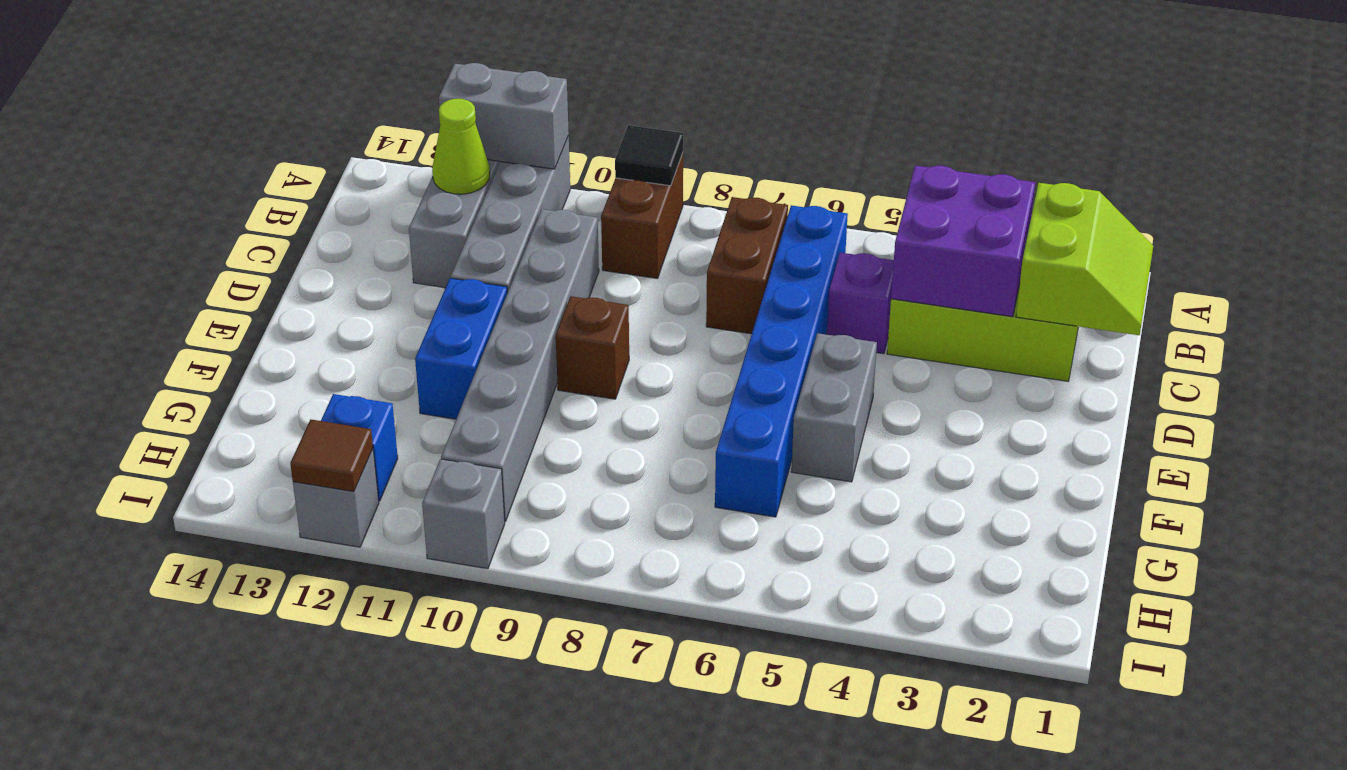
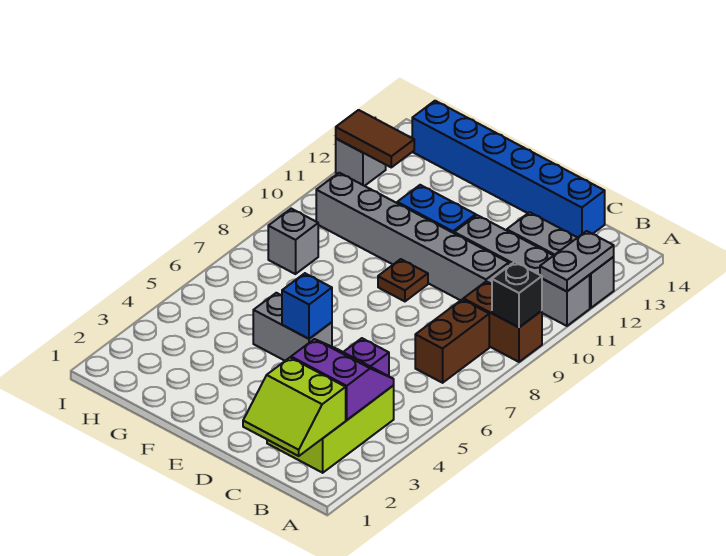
black 1x1 tile [615,125,683,186] -> black 1x1 brick [492,262,542,327]
grey 1x2 brick [439,63,569,169] -> grey 1x2 plate [540,231,614,291]
purple 2x2 brick [891,165,1035,317] -> purple 2x2 slope [291,339,394,420]
blue 1x6 brick [715,205,848,517] -> blue 1x6 brick moved to [412,101,605,238]
brown 1x2 brick [706,197,788,334] -> brown 1x2 brick turned to [415,299,489,383]
lime 1x1 cone [432,99,490,194] -> none
brown 1x1 brick [556,296,629,399] -> brown 1x1 plate [378,259,428,301]
blue 1x1 brick [321,394,398,501] -> blue 1x1 brick moved to [282,273,332,339]
grey 1x1 brick [422,459,505,569] -> grey 1x1 brick moved to [268,209,318,274]
brown 1x1 tile [290,419,373,491] -> brown 1x2 tile [336,110,414,167]

